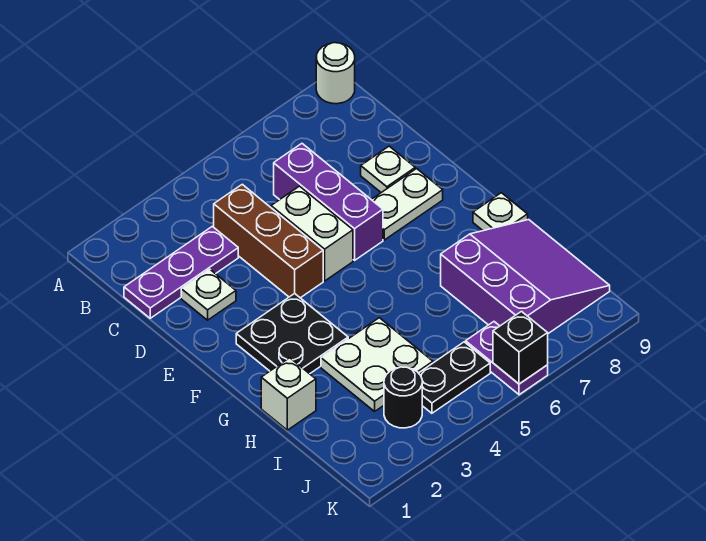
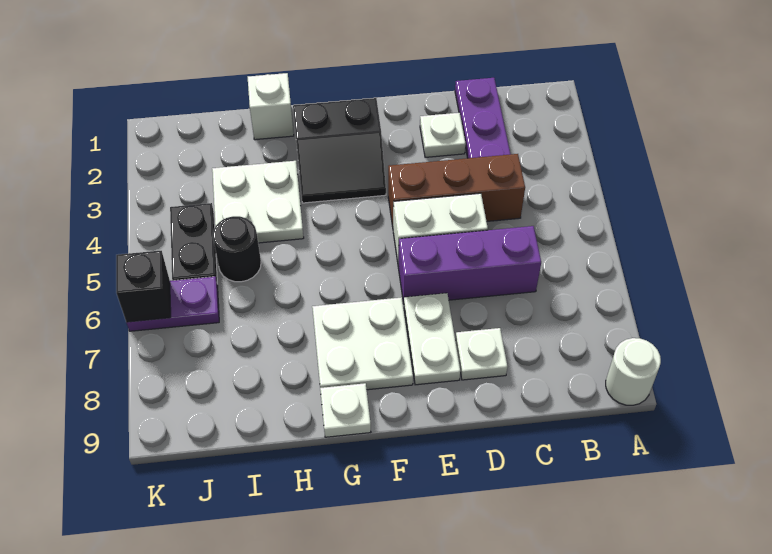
black 2x2 plate [236,293,348,374] -> black 2x2 slope [293,98,386,203]
none -> white 2x2 plate [312,297,413,390]
purple 3x3 slope [441,220,610,334] -> none
black 1x1 round brick [384,367,422,428] -> black 1x1 round brick moved to [213,216,261,282]

